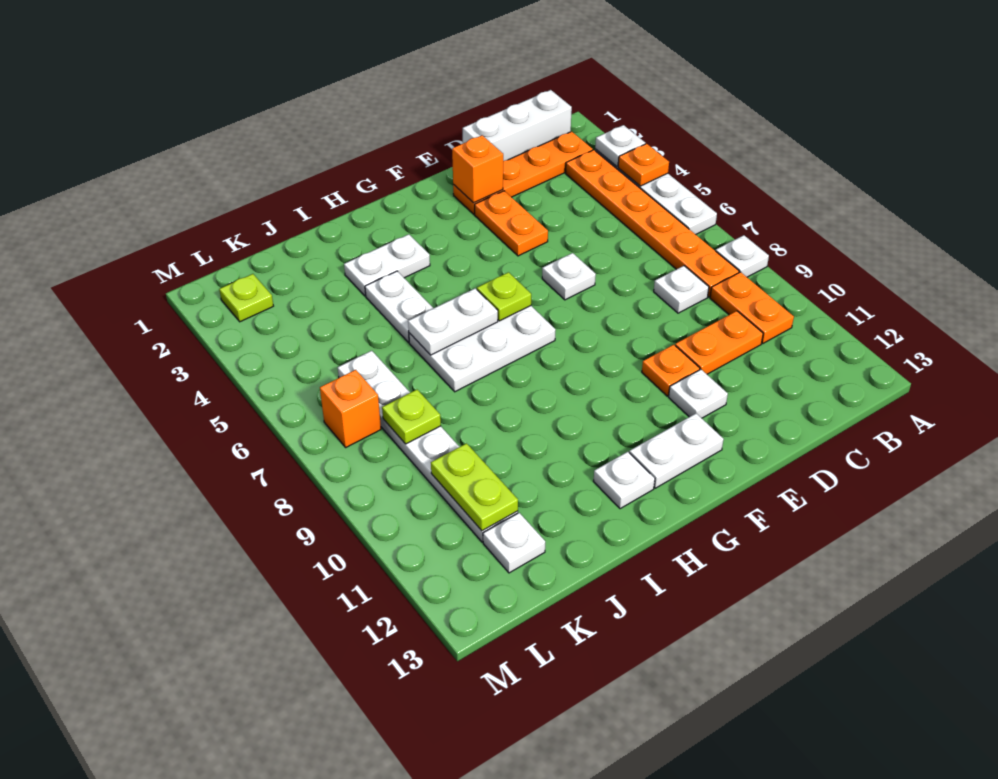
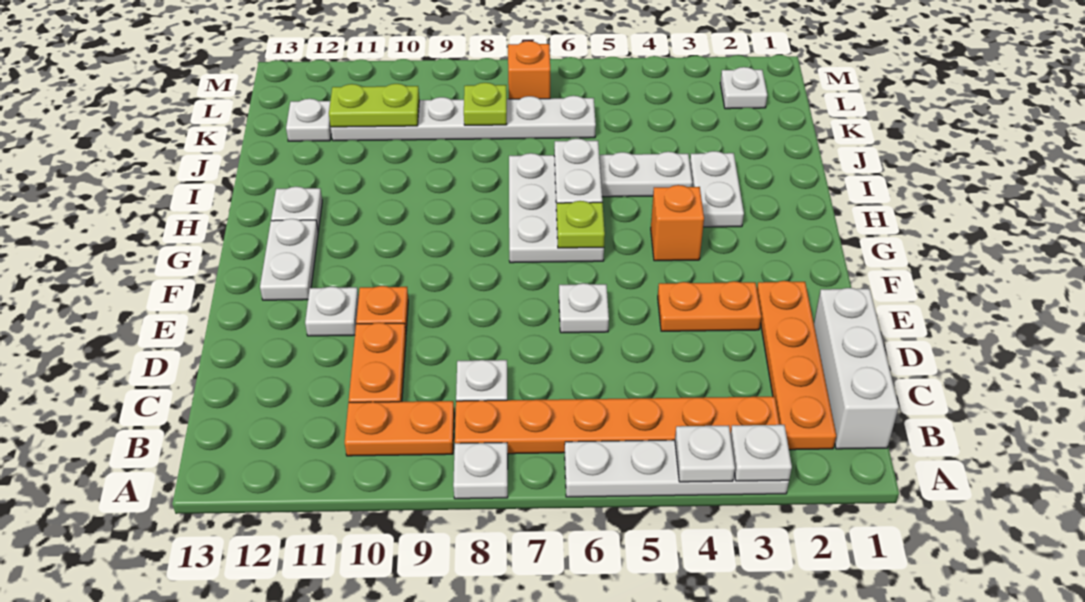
orange 1x1 plate [618,144,669,186] -> white 1x1 plate [675,426,735,482]
orange 1x1 brick [452,135,503,203] -> orange 1x1 brick moved to [651,185,704,261]
lime 1x1 plate [219,274,273,322] -> white 1x1 plate [720,67,767,109]

